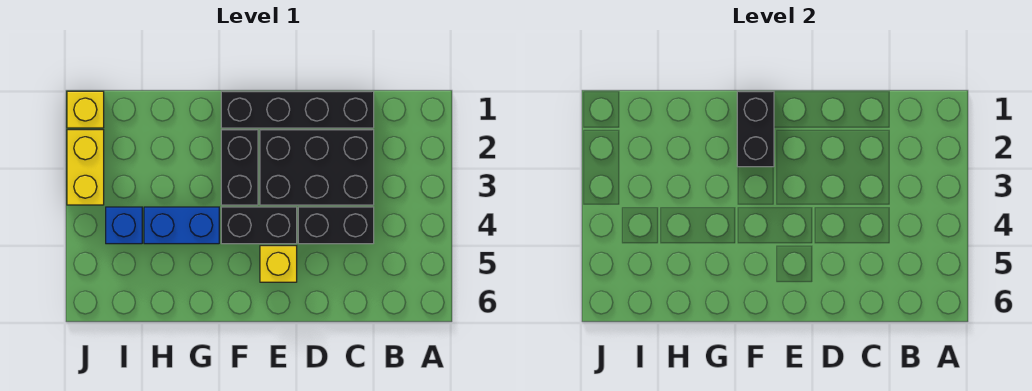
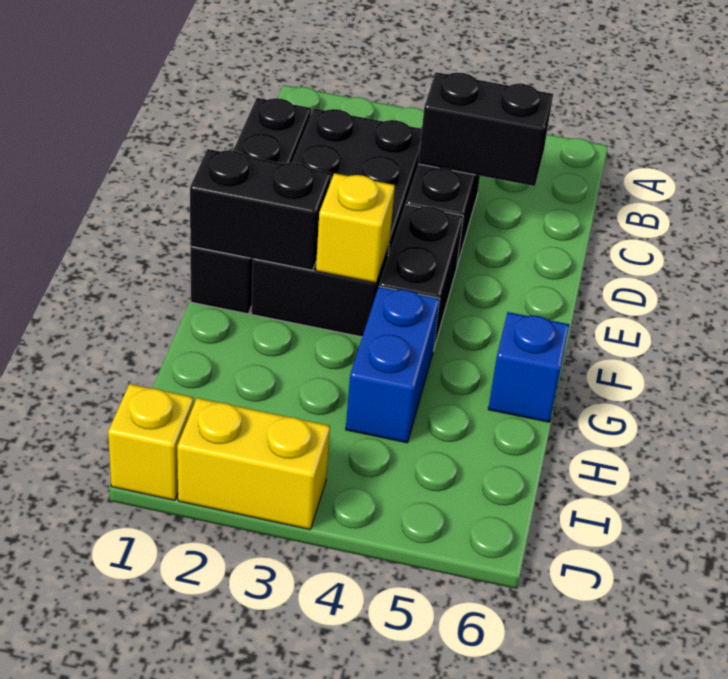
none -> black 1x2 brick [418,72,553,186]
yellow 1x1 brick [260,246,297,282] -> yellow 1x1 brick moved to [316,173,395,283]
blue 1x1 brick [106,207,142,244] -> blue 1x1 brick moved to [488,312,569,422]

